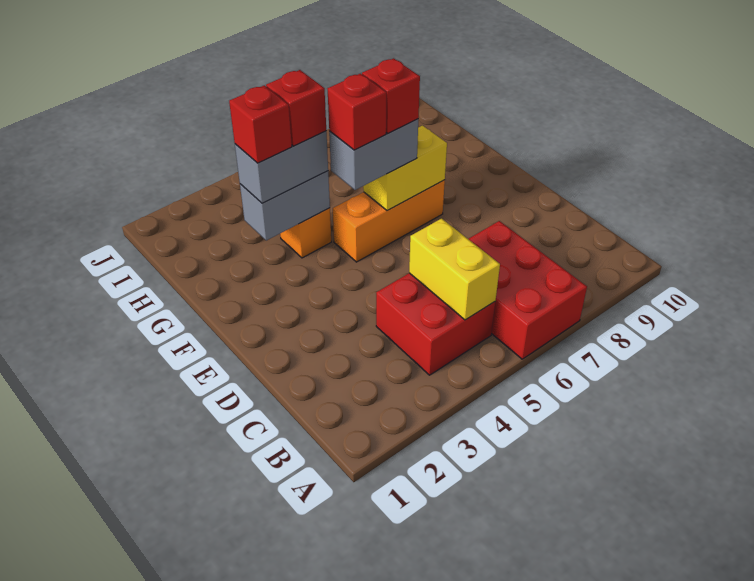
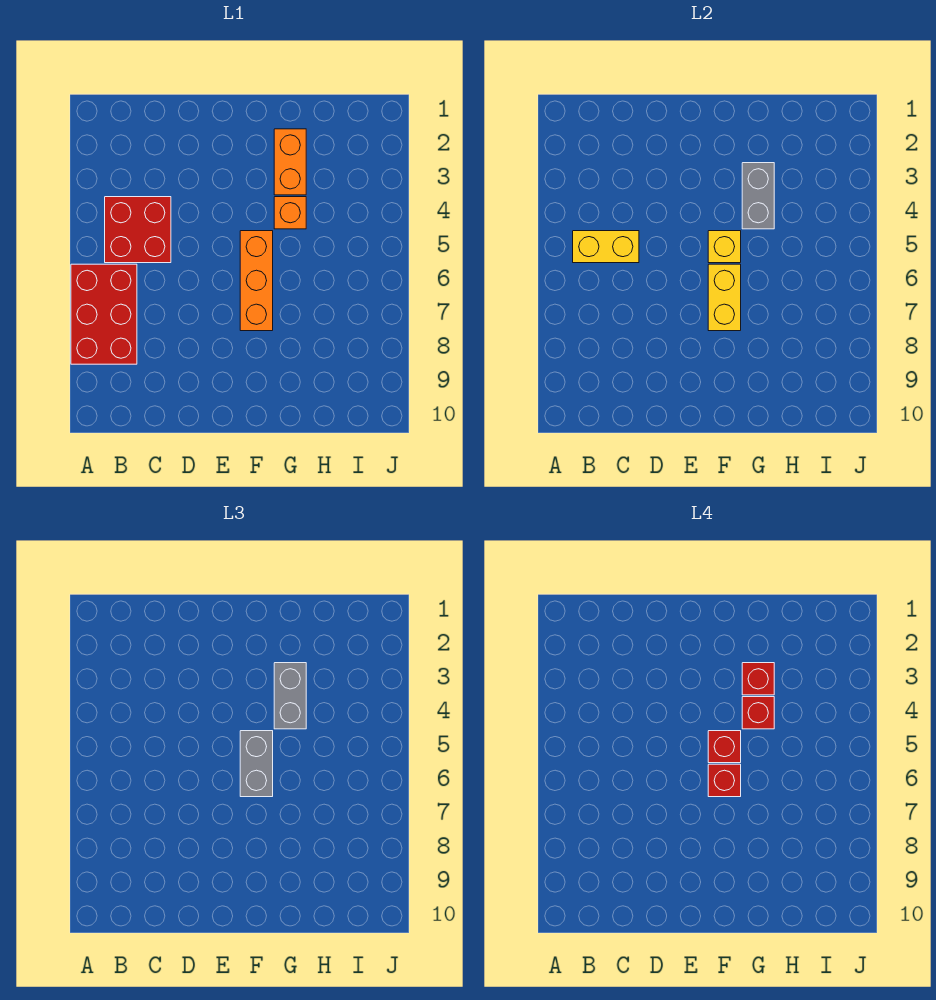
red 2x3 brick [469,221,587,359] -> red 2x3 brick turned to [71,264,137,364]
none -> yellow 1x1 brick [708,231,741,263]
none -> orange 1x2 brick [274,129,306,195]

